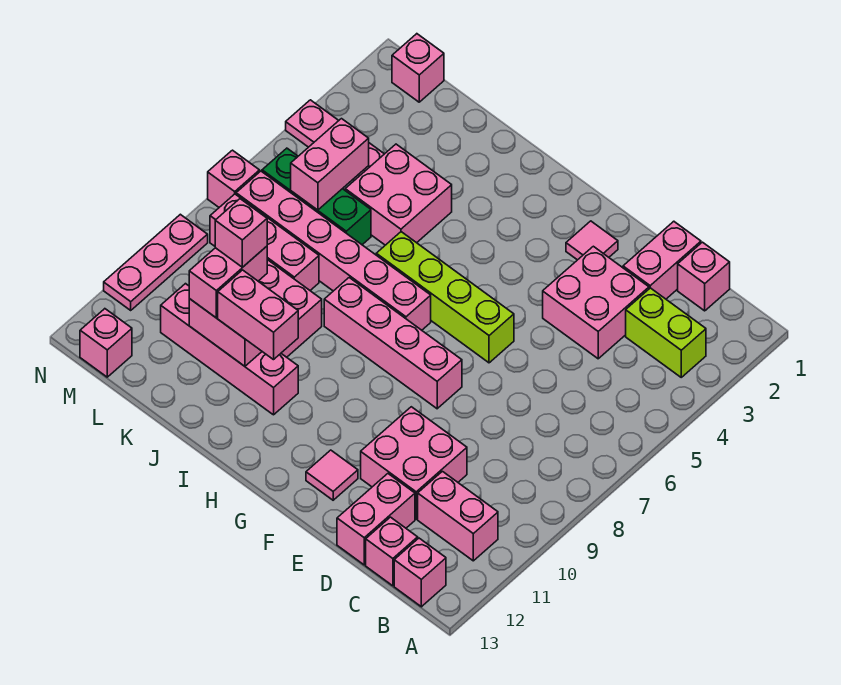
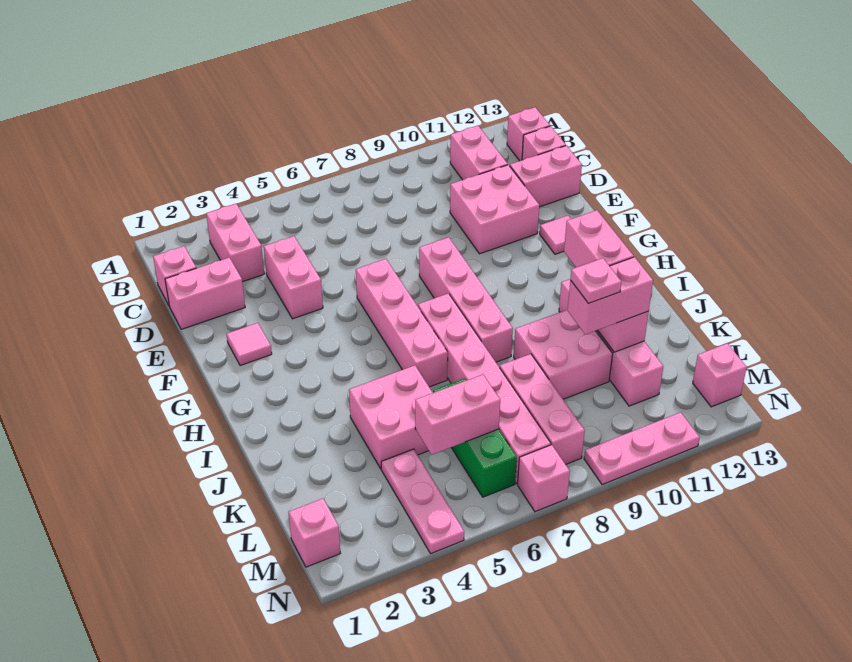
lime 1x2 brick [626,288,706,377] -> pink 1x2 brick [206,204,264,282]
pink 2x2 brick [543,246,649,359] -> pink 1x2 brick [264,236,323,319]
lime 1x4 brick [376,232,514,363] -> pink 1x4 brick [356,259,448,387]
pink 1x1 brick [215,199,267,267] -> pink 1x1 plate [570,258,621,303]

